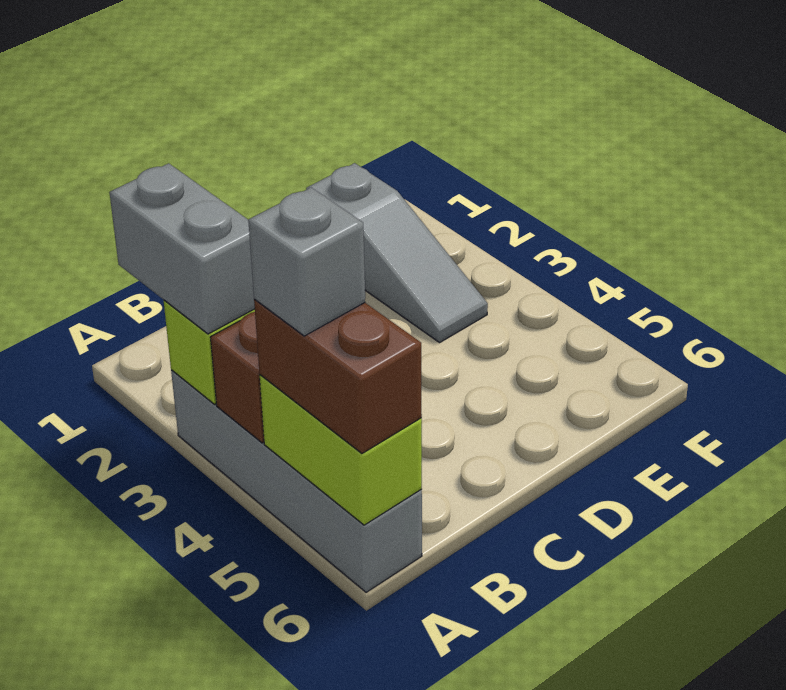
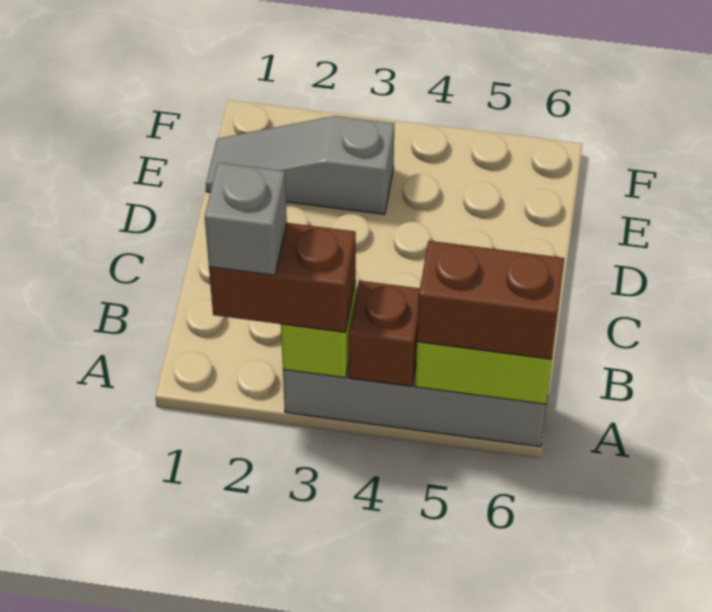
grey 1x2 brick [109,163,255,334] -> brown 1x2 brick [209,223,356,332]
grey 1x1 brick [248,188,365,336] -> grey 1x1 brick moved to [205,163,287,275]
grey 1x3 slope [306,163,488,343] -> grey 1x3 slope turned to [206,116,394,214]

